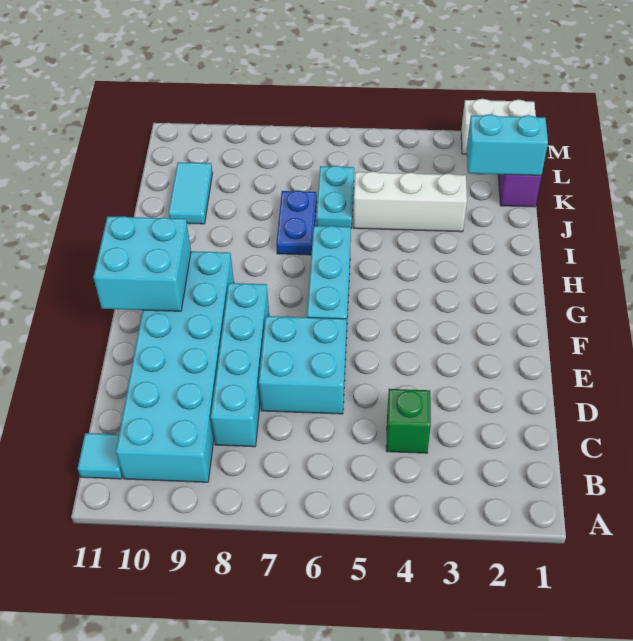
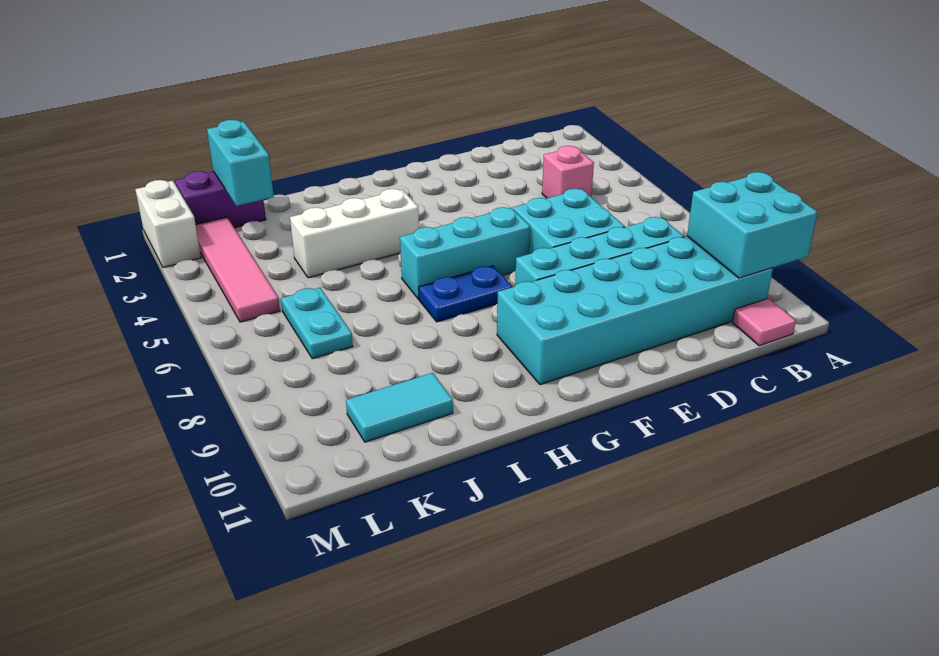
cyan 1x1 tile [78,433,122,479] -> pink 1x1 tile [733,298,796,346]
green 1x1 brick [386,389,431,453] -> pink 1x1 brick [542,146,594,198]
cyan 2x2 brick [93,216,191,311] -> cyan 2x2 brick moved to [687,172,818,278]
blue 1x2 plate [276,191,317,255] -> blue 1x2 plate moved to [419,266,512,322]
white 1x3 brick [353,171,467,232] -> white 1x3 brick turned to [290,189,419,278]
cyan 1x2 plate [316,166,354,228] -> cyan 1x2 plate turned to [281,288,353,359]
none -> pink 1x4 tile [196,217,280,322]

